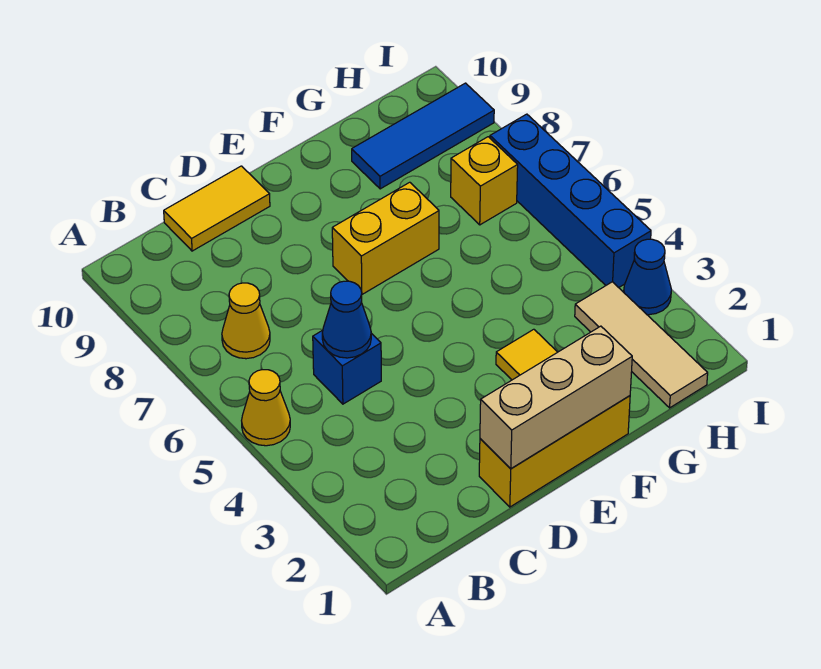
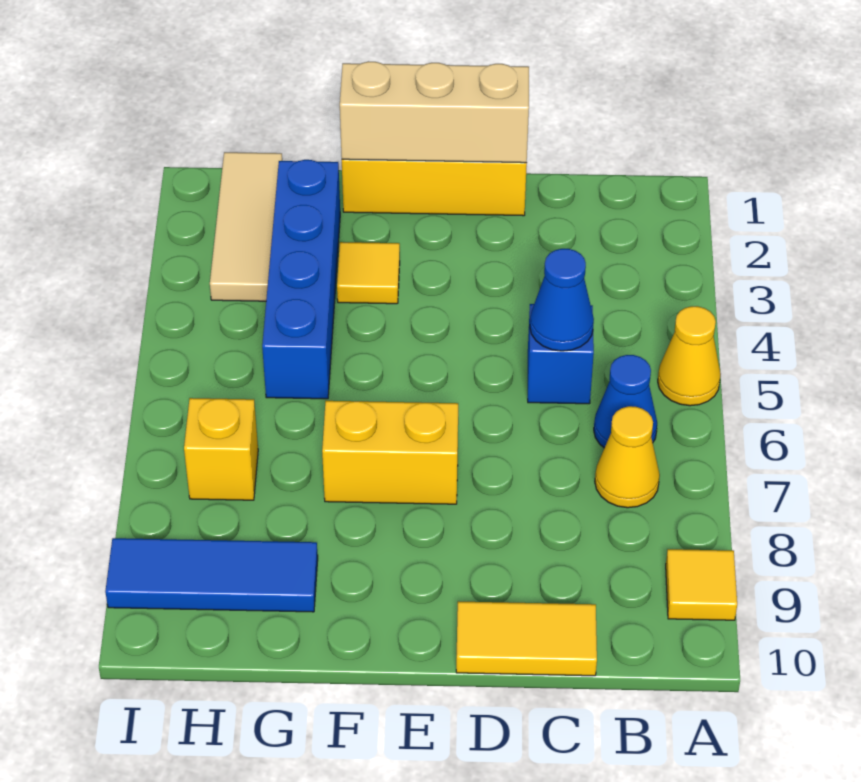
none -> yellow 1x1 tile [666,549,737,620]
blue 1x1 cone [624,239,671,315] -> blue 1x1 cone moved to [594,355,657,448]
blue 1x4 brick [490,114,651,288] -> blue 1x4 brick moved to [262,160,340,399]

